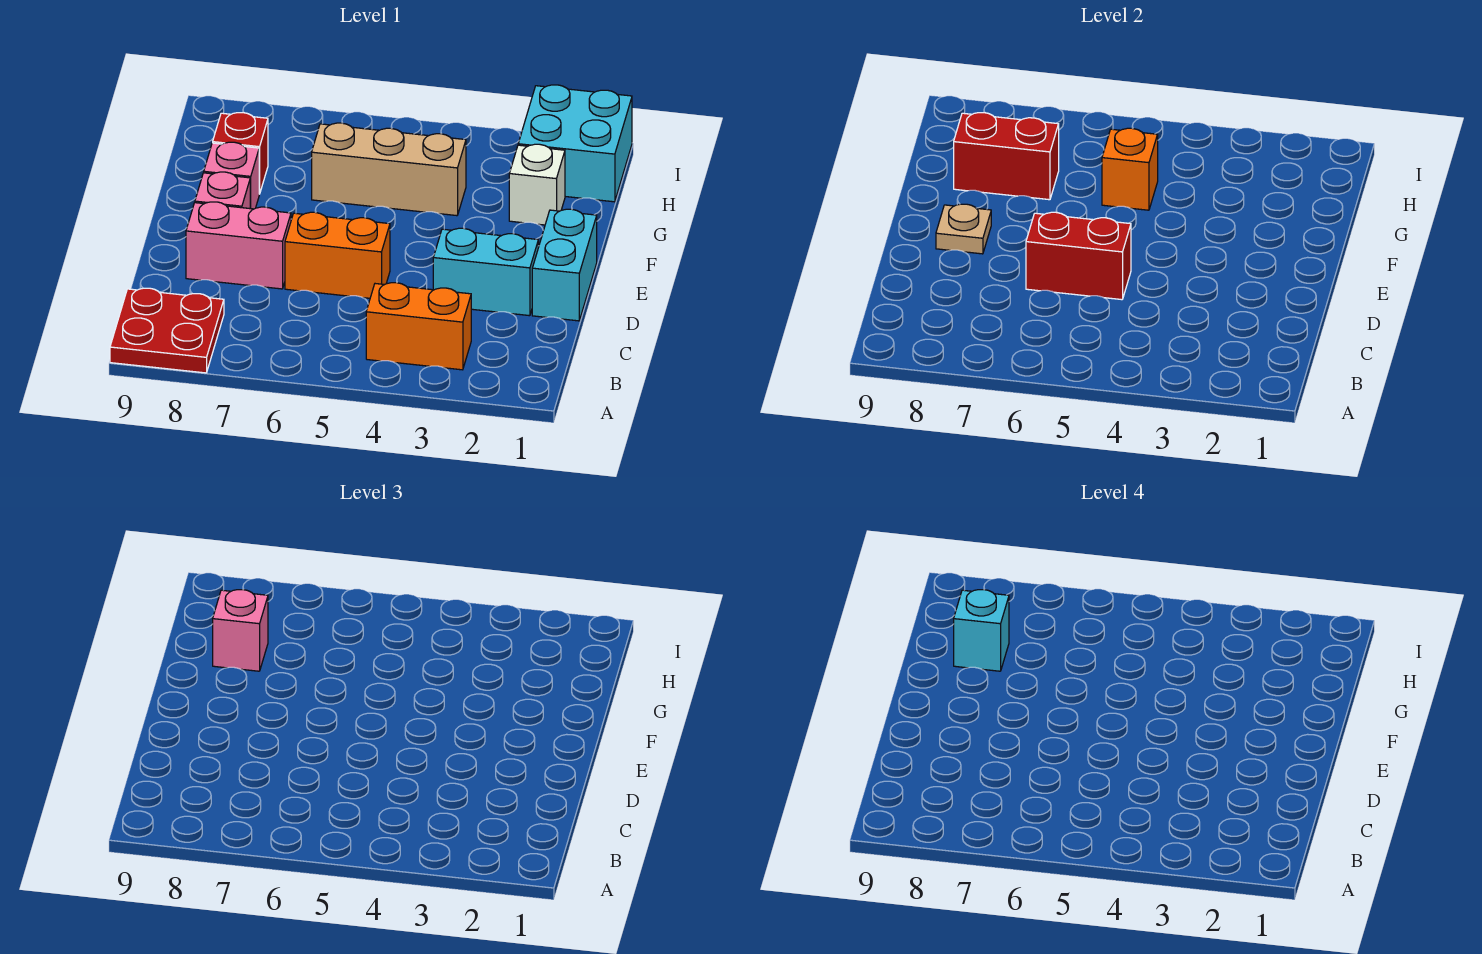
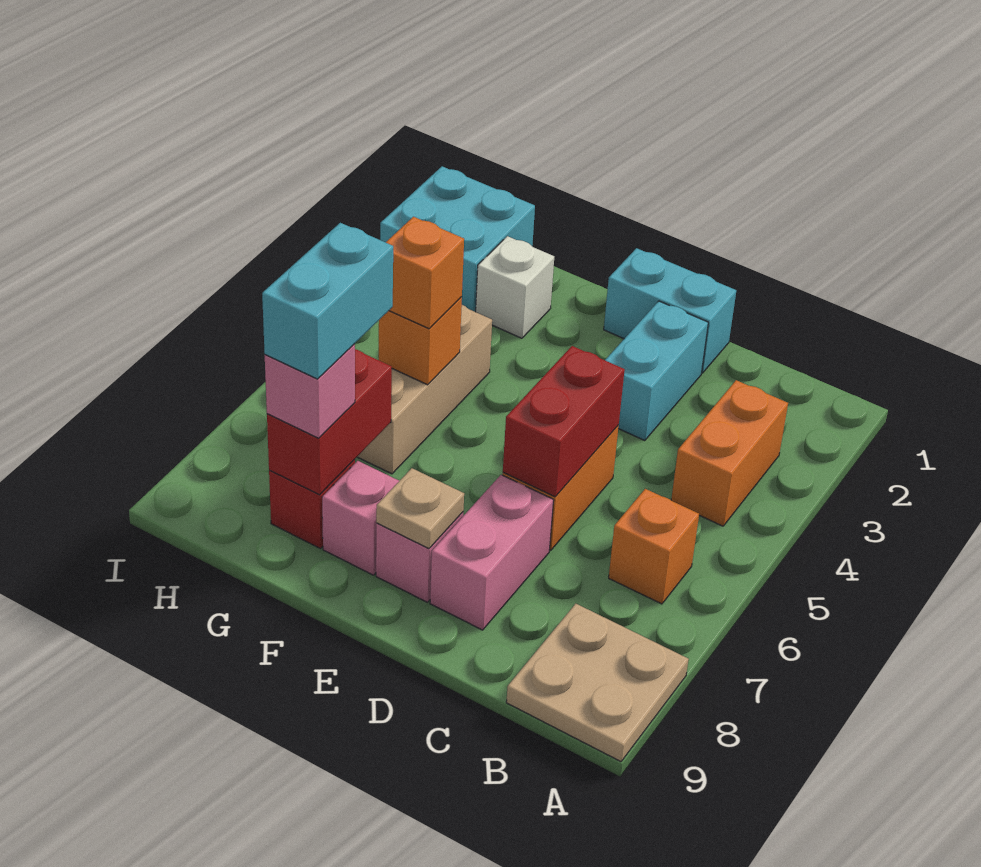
red 2x2 plate [110,288,224,373] -> tan 2x2 plate [506,604,689,762]
none -> orange 1x1 brick [609,489,699,604]
none -> orange 1x1 brick [386,217,464,329]
cyan 1x1 brick [954,590,1009,671] -> cyan 1x2 brick [262,223,393,379]

